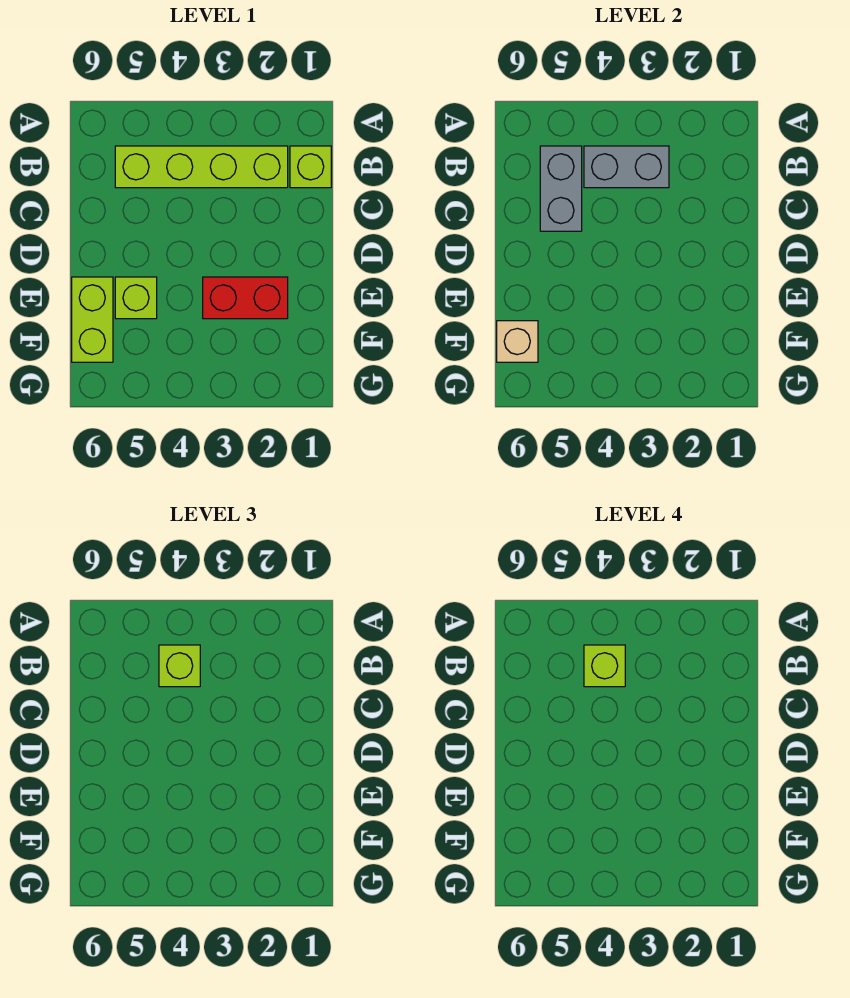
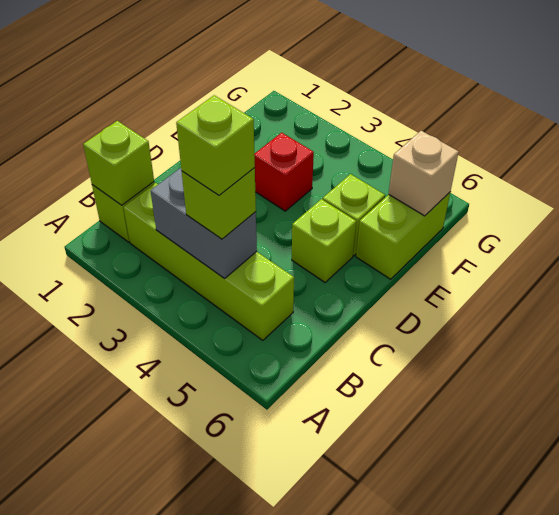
none -> lime 1x1 brick [83,121,154,205]
grey 1x2 brick [540,146,582,231] -> none
none -> lime 1x1 brick [292,199,356,282]
red 1x2 brick [203,277,288,319] -> red 1x1 brick [254,133,314,211]

